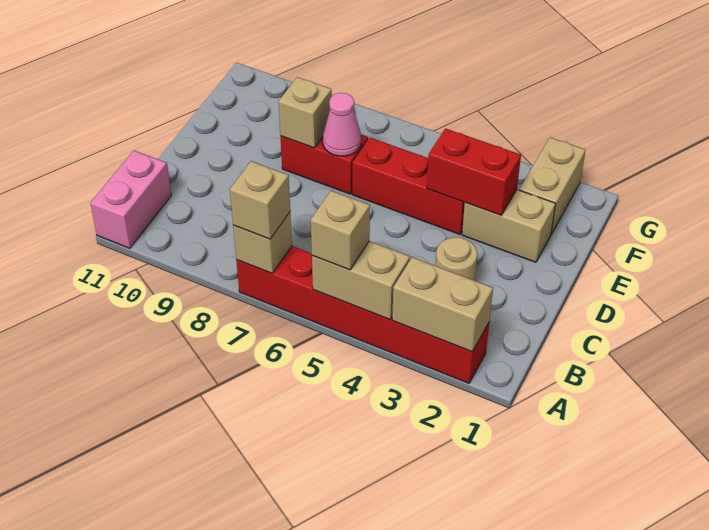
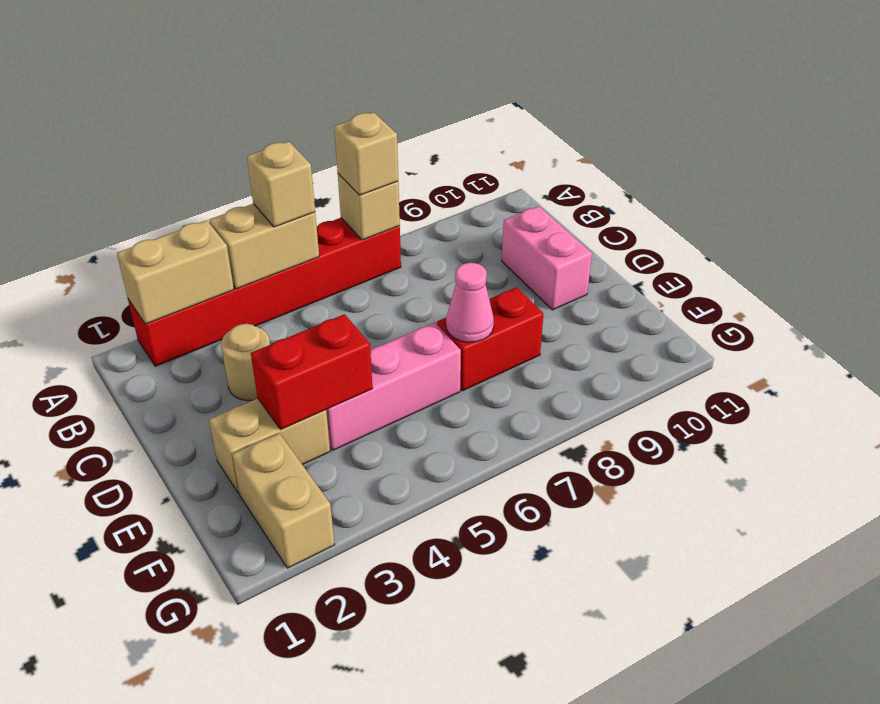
pink 1x2 brick [90,151,171,248] -> pink 1x2 brick moved to [502,206,592,310]
red 1x3 brick [352,138,465,234] -> pink 1x3 brick [326,322,461,451]
tan 1x1 brick [279,77,332,148] -> none

